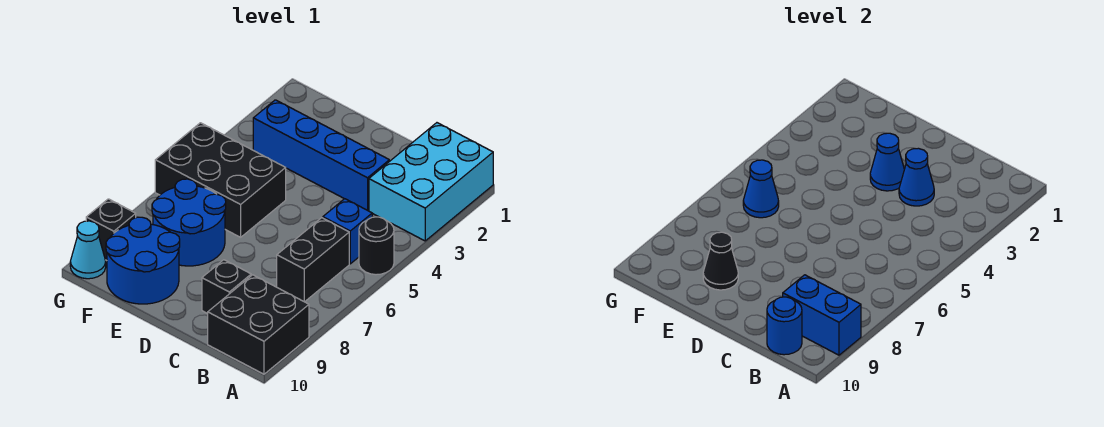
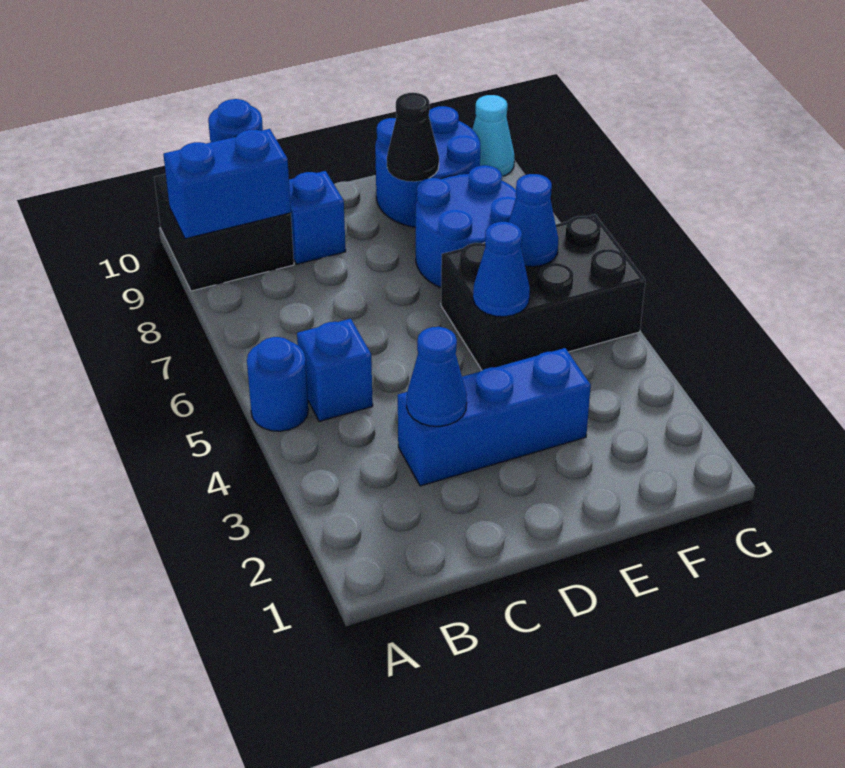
cyan 2x3 brick [369,123,493,241] -> none
black 1x1 round brick [359,217,394,275] -> blue 1x1 round brick [247,337,308,431]
black 1x2 brick [277,218,349,302] -> none
blue 1x4 brick [253,100,389,210] -> blue 1x3 brick [398,348,591,486]
black 1x1 brick [202,260,251,314] -> blue 1x1 brick [289,171,346,264]
blue 1x1 cone [870,133,904,191] -> blue 1x1 cone moved to [473,222,530,317]
black 1x1 brick [86,199,136,261] -> none

